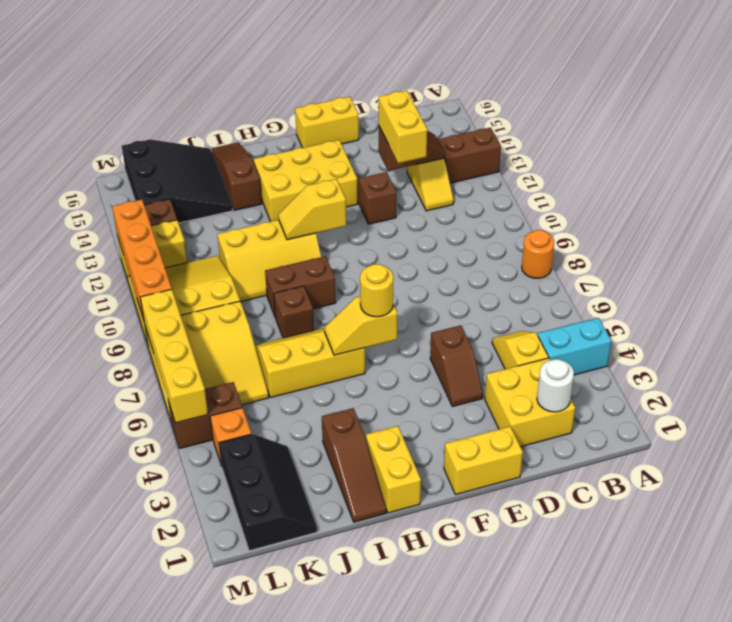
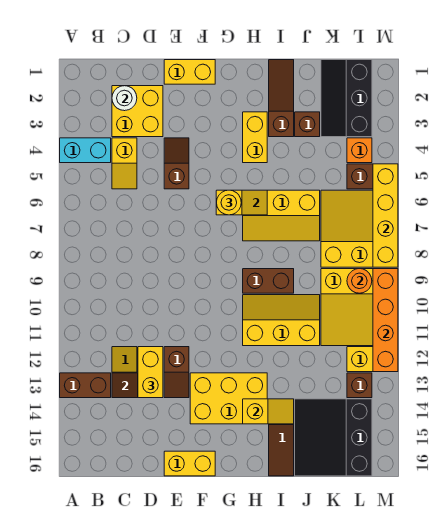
orange 1x1 round brick [522,230,554,278] -> orange 1x1 round brick moved to [347,269,372,293]
yellow 1x2 slope [278,179,346,240] -> yellow 1x2 slope moved to [243,399,294,424]
yellow 1x2 brick [366,426,421,513] -> yellow 1x2 brick moved to [243,112,267,163]
brown 1x1 brick [274,286,314,338] -> brown 1x1 brick moved to [295,112,320,137]

